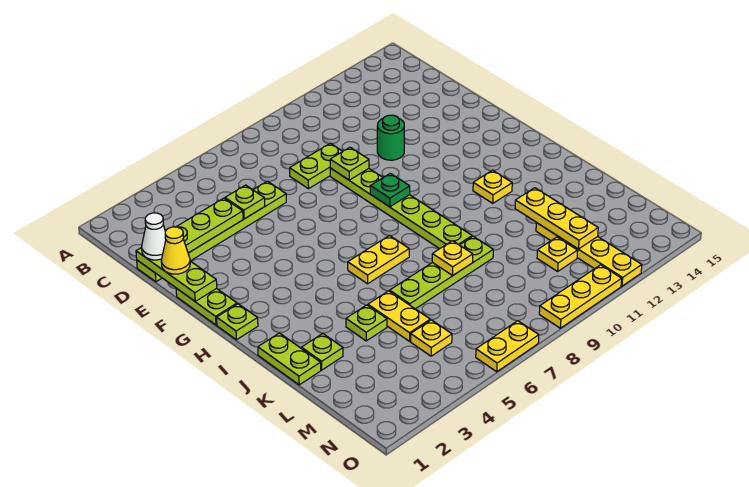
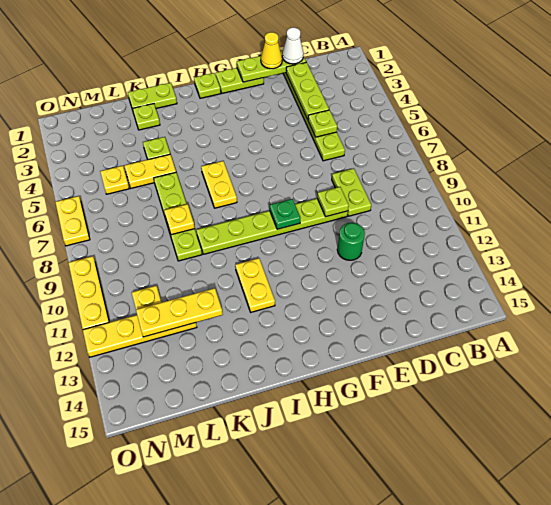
yellow 1x1 plate [473,170,512,203] -> yellow 1x2 plate [235,258,275,312]

